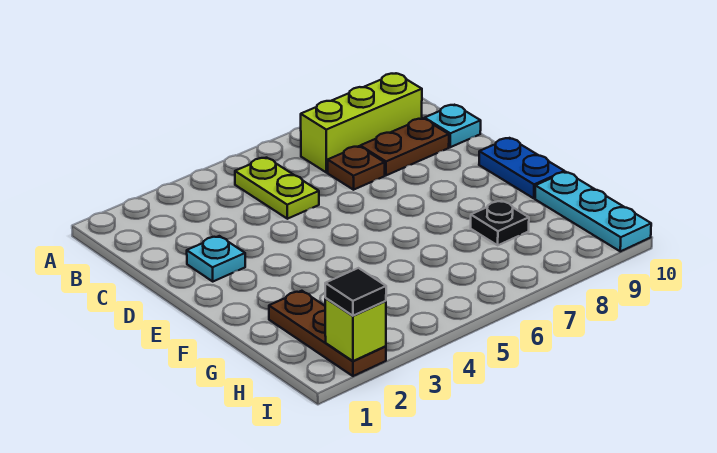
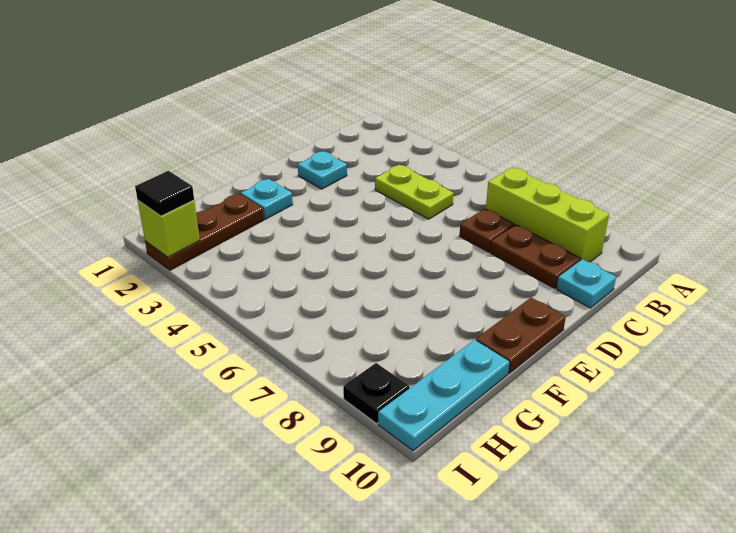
lime 1x2 plate [235,158,319,219] -> lime 1x2 plate turned to [375,165,454,219]
blue 1x2 plate [479,138,564,198] -> brown 1x2 plate [476,297,566,373]
none -> cyan 1x1 plate [241,179,293,219]
black 1x1 plate [471,201,529,245] -> black 1x1 plate moved to [343,363,409,423]

